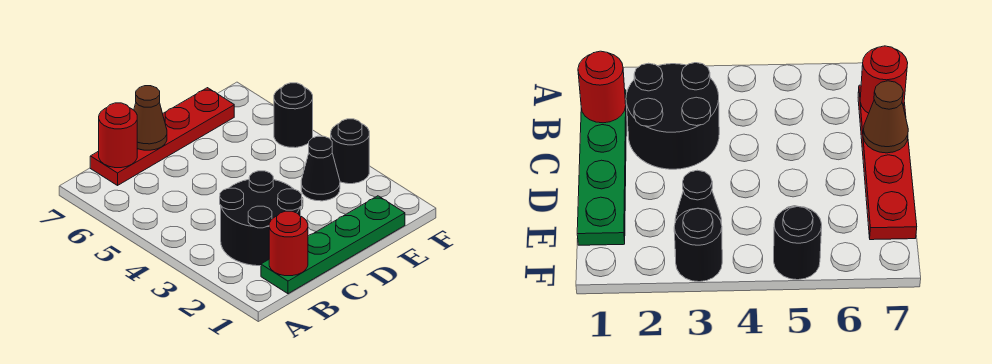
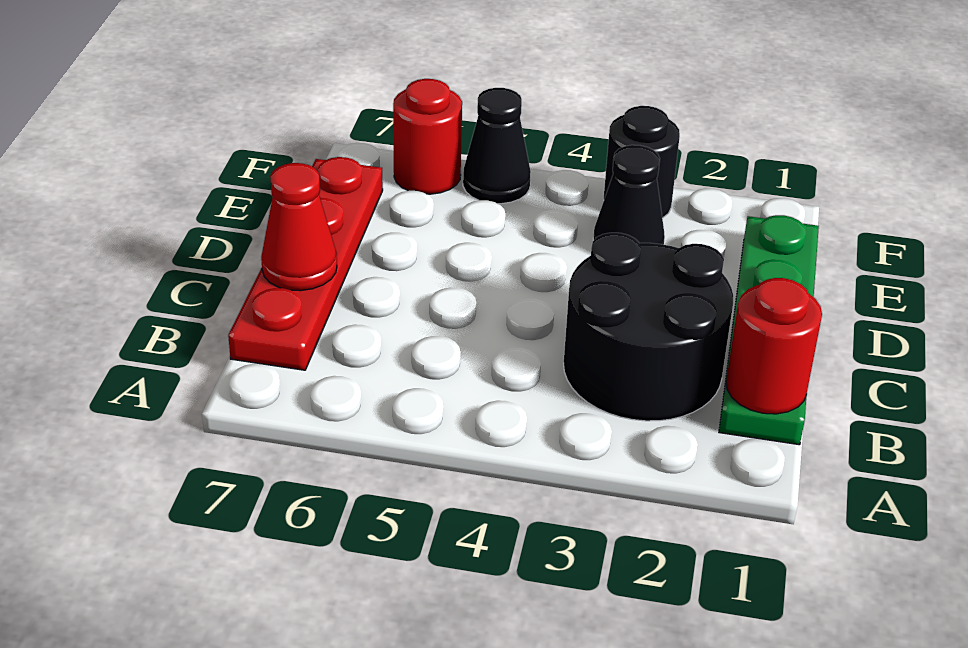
red 1x1 round brick [99,103,137,168] -> red 1x1 round brick moved to [393,79,462,194]
brown 1x1 cone [134,86,167,150] -> red 1x1 cone [261,163,337,291]
black 1x1 round brick [274,83,313,148] -> black 1x1 cone [463,88,531,204]

